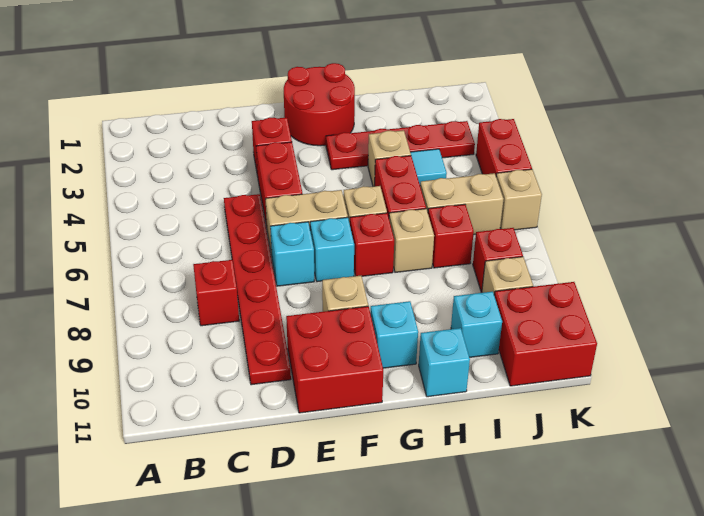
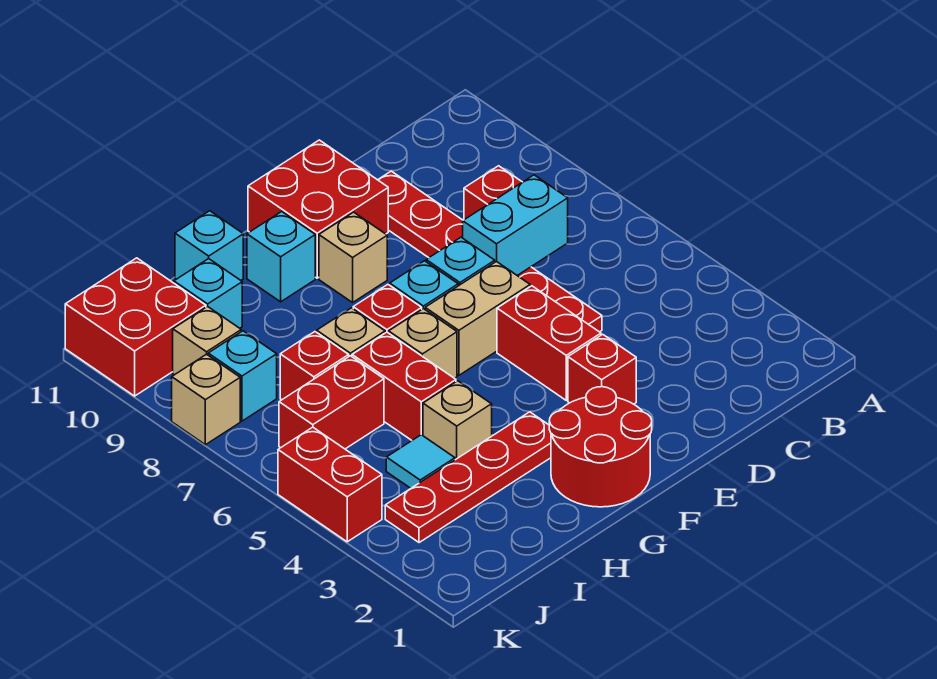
none -> cyan 1x2 brick [463,175,568,276]
tan 1x2 brick [420,173,503,235] -> red 1x2 brick [279,356,384,449]
red 1x1 brick [473,228,523,292] -> cyan 1x1 brick [208,331,277,421]
tan 1x1 brick [496,169,542,230] -> tan 1x1 brick moved to [172,354,240,445]

